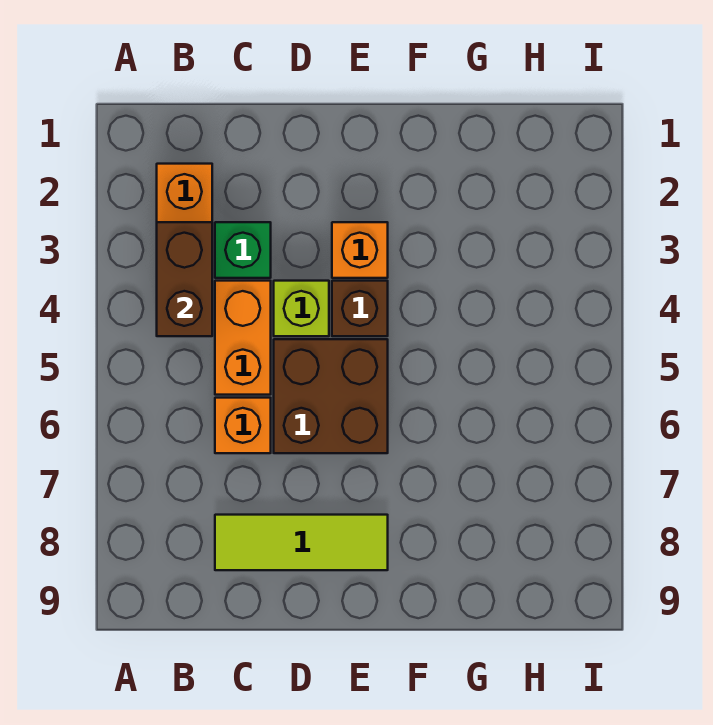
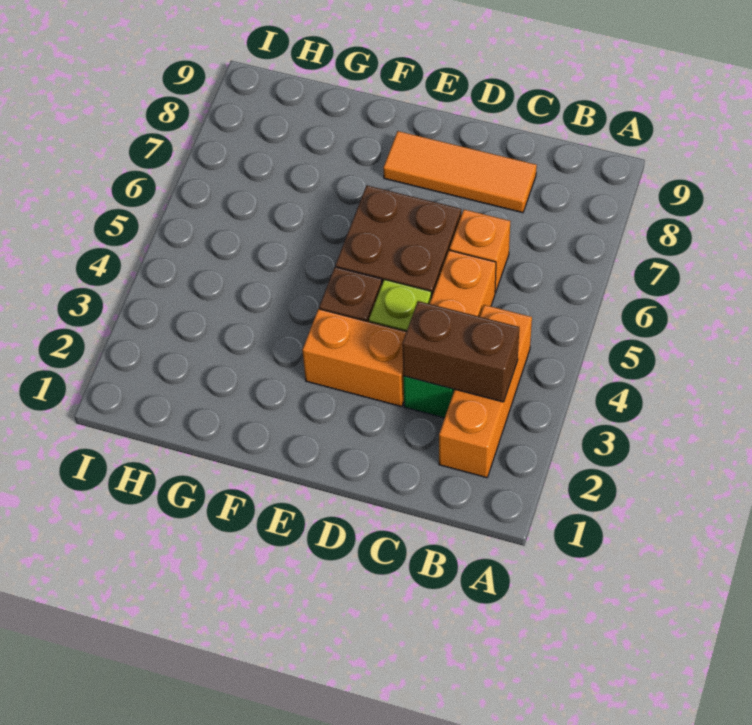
brown 1x2 brick [157,222,212,336] -> brown 1x2 brick turned to [402,301,519,402]
lime 1x3 tile [215,515,388,570] -> orange 1x3 tile [383,131,537,213]
orange 1x1 brick [332,222,388,278] -> orange 1x2 brick [302,309,406,407]

